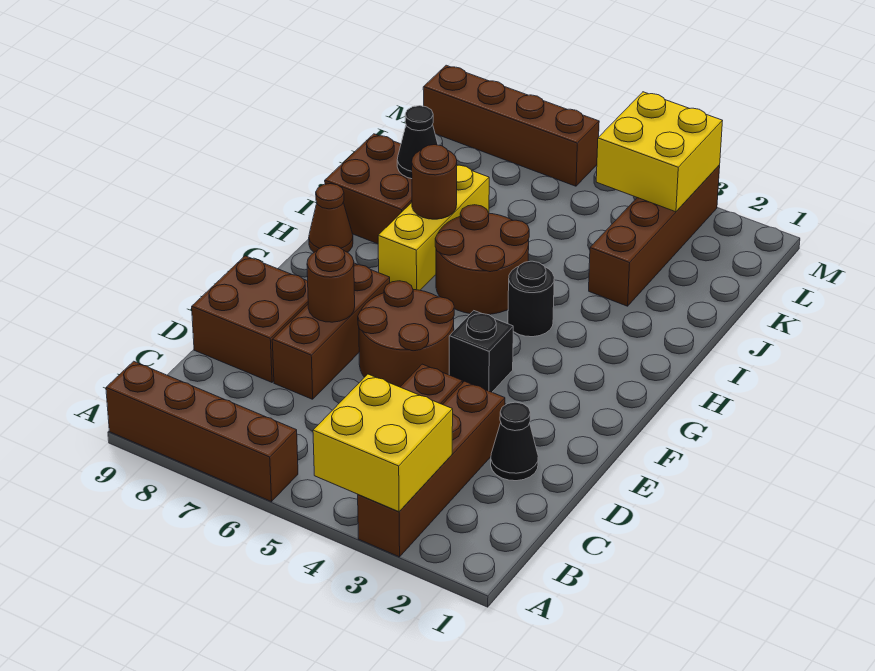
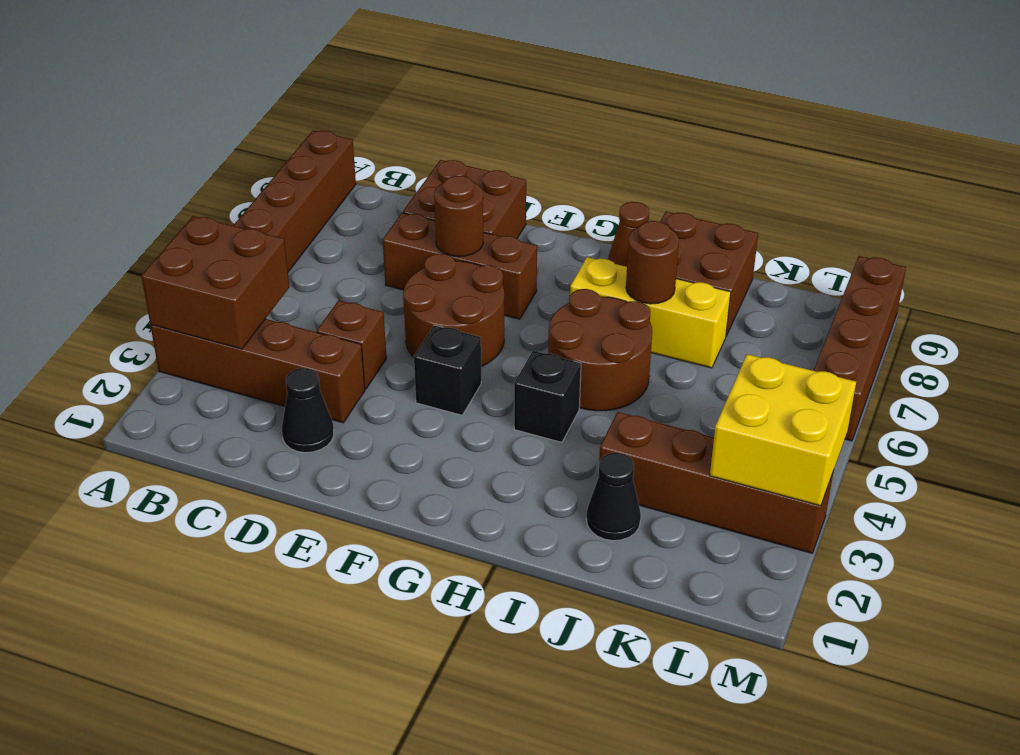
yellow 2x2 brick [313,374,453,512] -> brown 2x2 brick [142,216,289,349]
black 1x1 round brick [508,261,554,337] -> black 1x1 brick [514,351,581,442]
black 1x1 cone [397,106,438,179] -> black 1x1 cone moved to [586,453,641,541]

